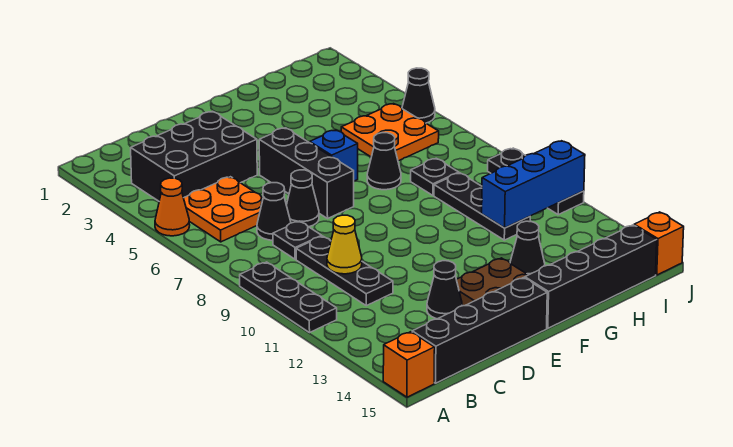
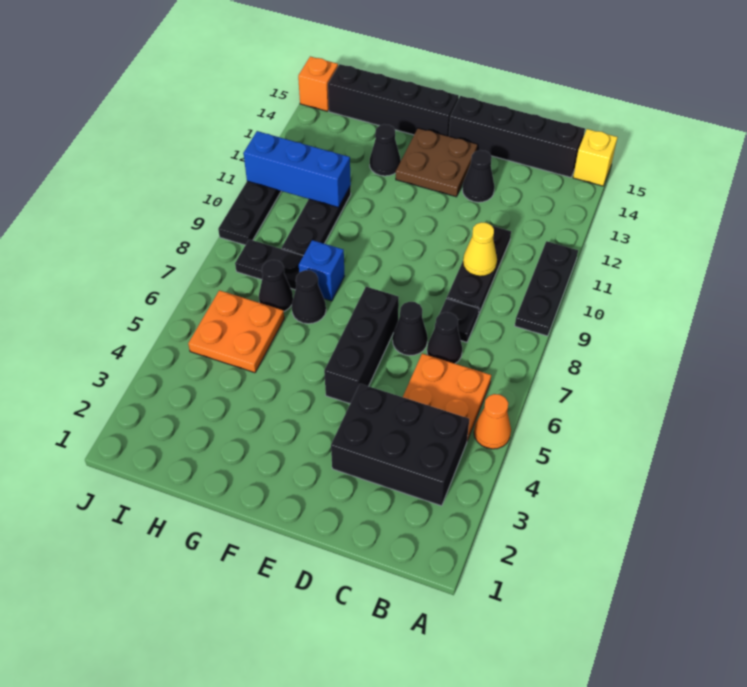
orange 1x1 brick [383,332,435,397] -> yellow 1x1 brick [573,129,618,186]
blue 1x1 brick [310,130,358,181] -> blue 1x1 brick moved to [299,240,344,301]
black 1x1 plate [411,158,459,195] -> black 1x2 plate [235,239,303,290]
black 1x1 cone [402,68,435,123] -> black 1x1 cone moved to [259,260,293,311]

